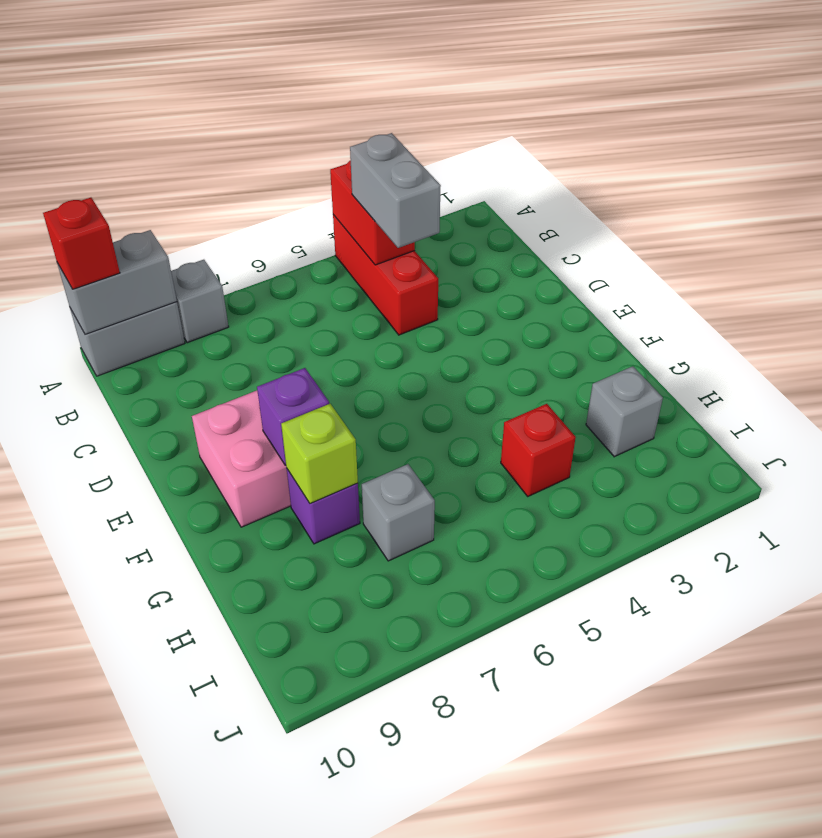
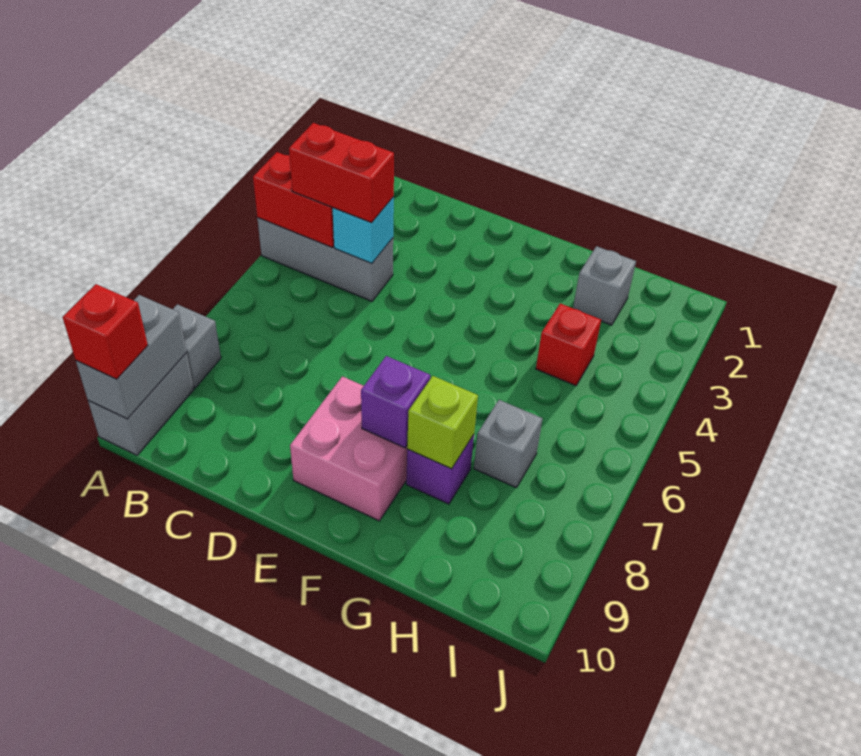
red 1x3 brick [333,215,438,335] -> grey 1x3 brick [257,218,393,301]
grey 1x2 brick [350,133,441,248] -> red 1x2 brick [289,123,394,223]
none -> cyan 1x1 brick [333,197,394,264]

